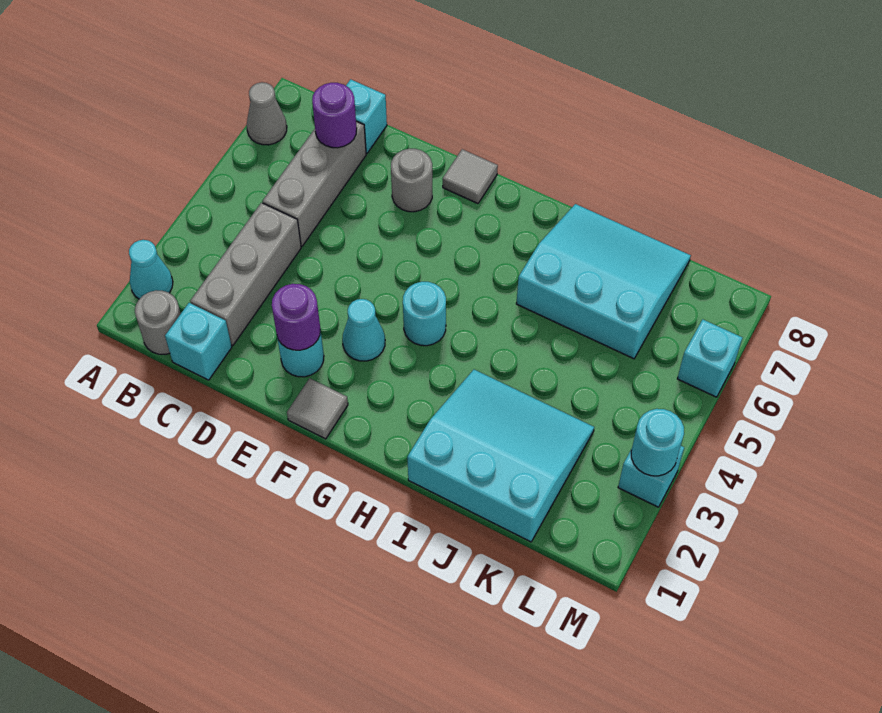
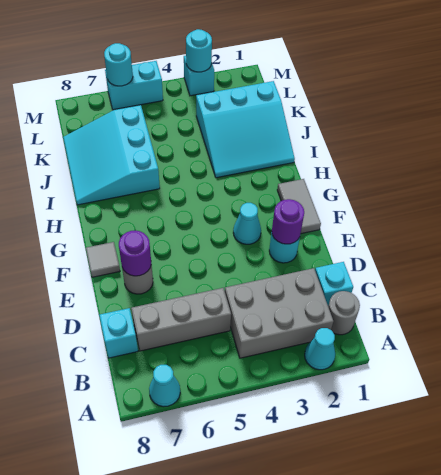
grey 1x1 cone [247,82,287,145] -> cyan 1x1 cone [149,365,180,407]
grey 1x3 brick [190,203,301,346] -> grey 2x3 brick [225,268,333,358]
purple 1x1 round brick [312,83,357,148] -> purple 1x1 round brick moved to [119,231,151,276]
grey 1x1 tile [287,378,348,439] -> grey 1x2 tile [277,179,321,234]
cyan 1x1 round brick [403,282,446,346] -> cyan 1x1 round brick moved to [104,43,133,86]
cyan 3x3 slope [407,370,594,542] -> cyan 3x3 slope turned to [196,81,295,178]
cyan 1x1 brick [677,319,742,397] -> cyan 1x2 brick [105,61,163,110]

